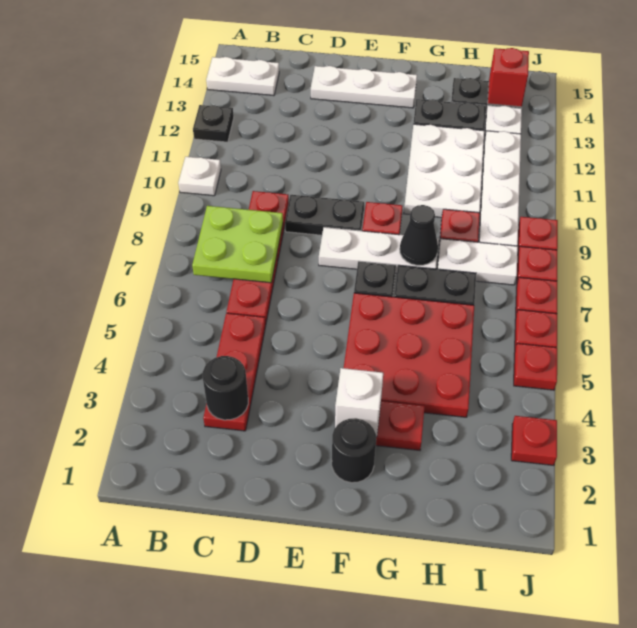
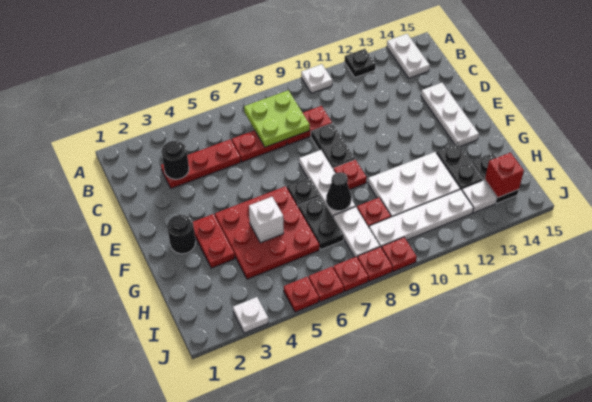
white 1x1 brick [335,368,383,437] -> white 1x1 brick moved to [249,197,284,243]
red 1x1 plate [511,416,557,465] -> white 1x1 plate [233,297,268,333]

